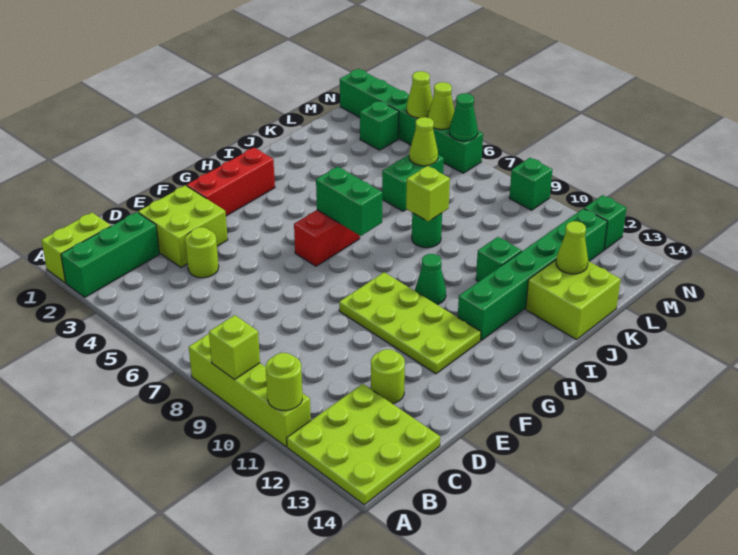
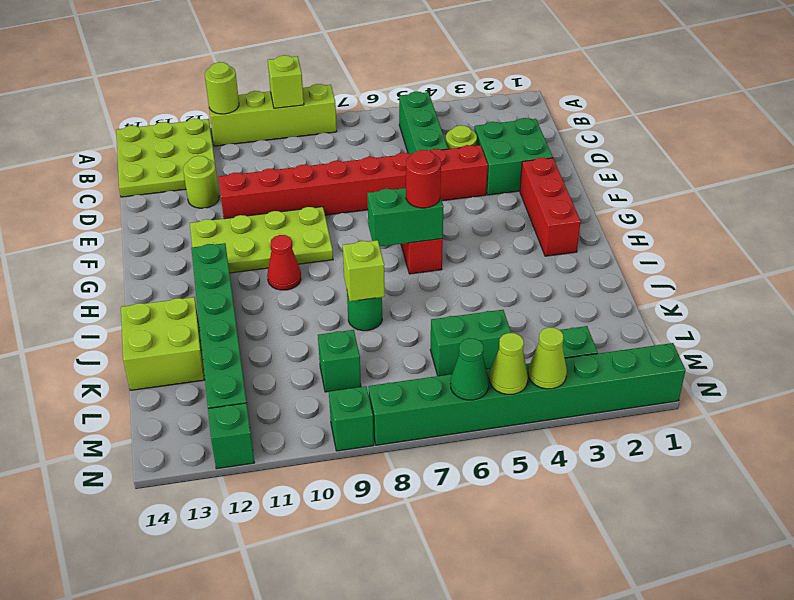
lime 1x2 brick [41,213,111,283] -> none
green 1x3 brick [61,212,159,297] -> green 1x3 brick moved to [399,92,448,154]
lime 2x2 brick [138,185,228,267] -> green 2x2 brick [474,118,553,195]
none -> red 1x8 brick [218,145,488,219]
none -> red 1x1 round brick [406,150,441,208]
green 1x1 cone [415,254,446,305] -> red 1x1 cone [267,235,301,290]
green 1x1 brick [476,237,522,282] -> green 1x1 brick moved to [318,330,361,392]
green 1x2 brick [382,155,444,211] -> green 1x2 brick turned to [430,310,511,376]
lime 1x1 cone [556,221,588,274] -> none
lime 1x1 cone [409,117,438,166] -> none
green 1x6 brick [340,69,483,173] -> green 1x8 brick [368,343,686,445]

